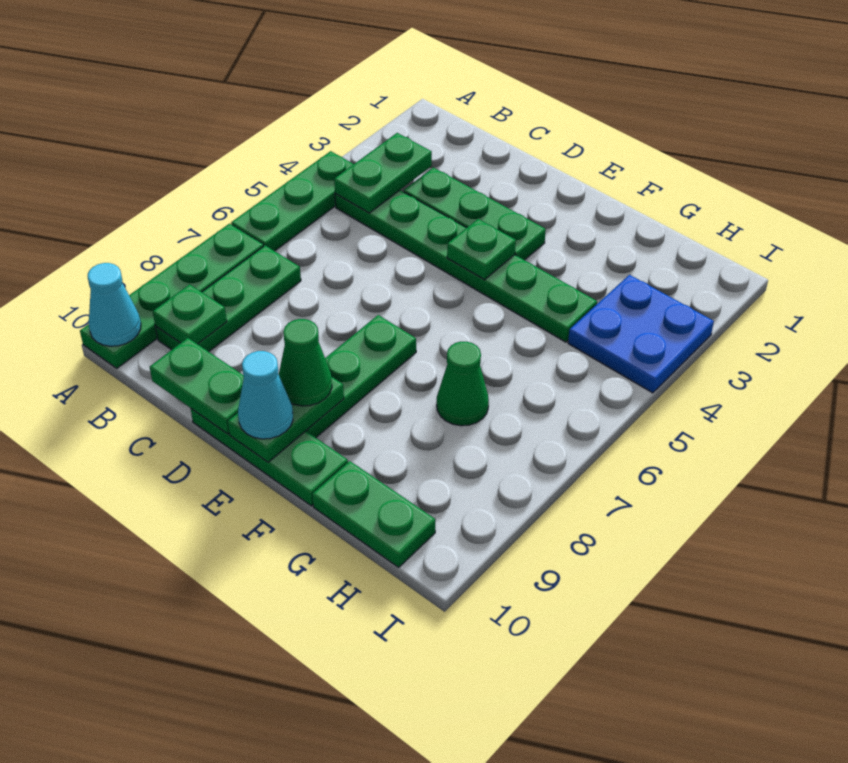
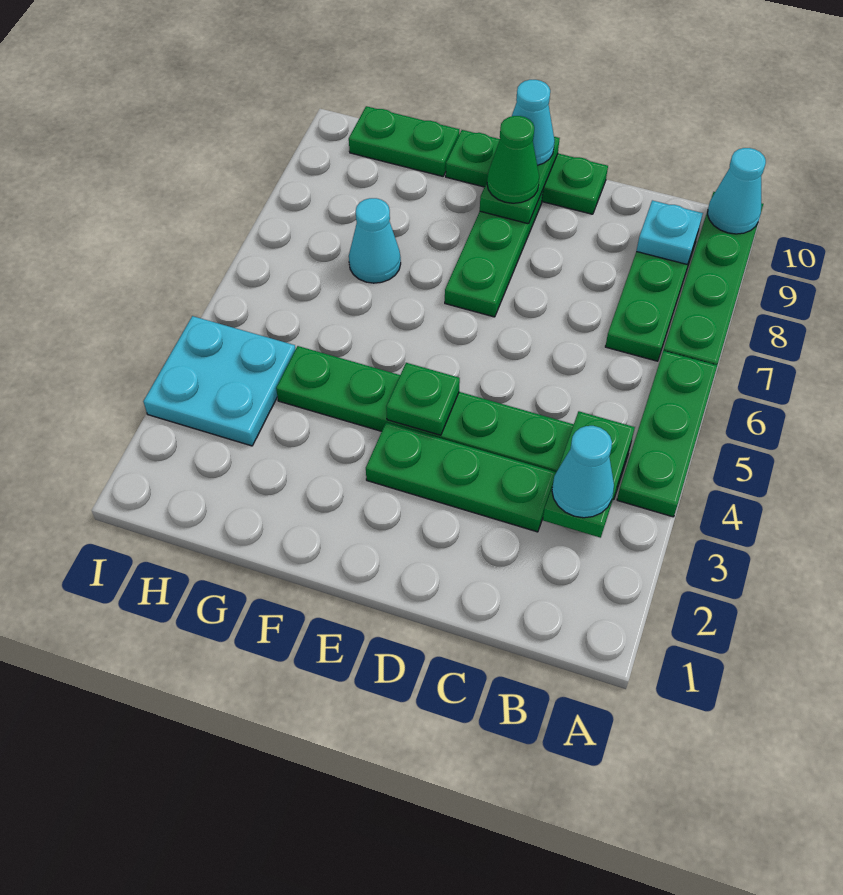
none -> cyan 1x1 cone [552,426,614,518]
green 1x1 plate [153,284,227,344] -> cyan 1x1 plate [636,200,703,265]
green 1x2 plate [150,338,244,434] -> none
green 1x1 cone [437,342,489,426] -> cyan 1x1 cone [349,198,401,283]
blue 2x2 plate [568,275,714,393] -> cyan 2x2 plate [143,316,295,446]

